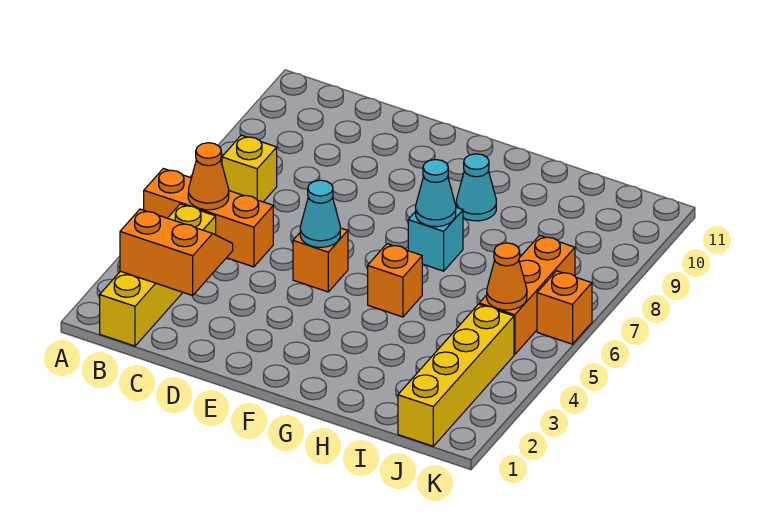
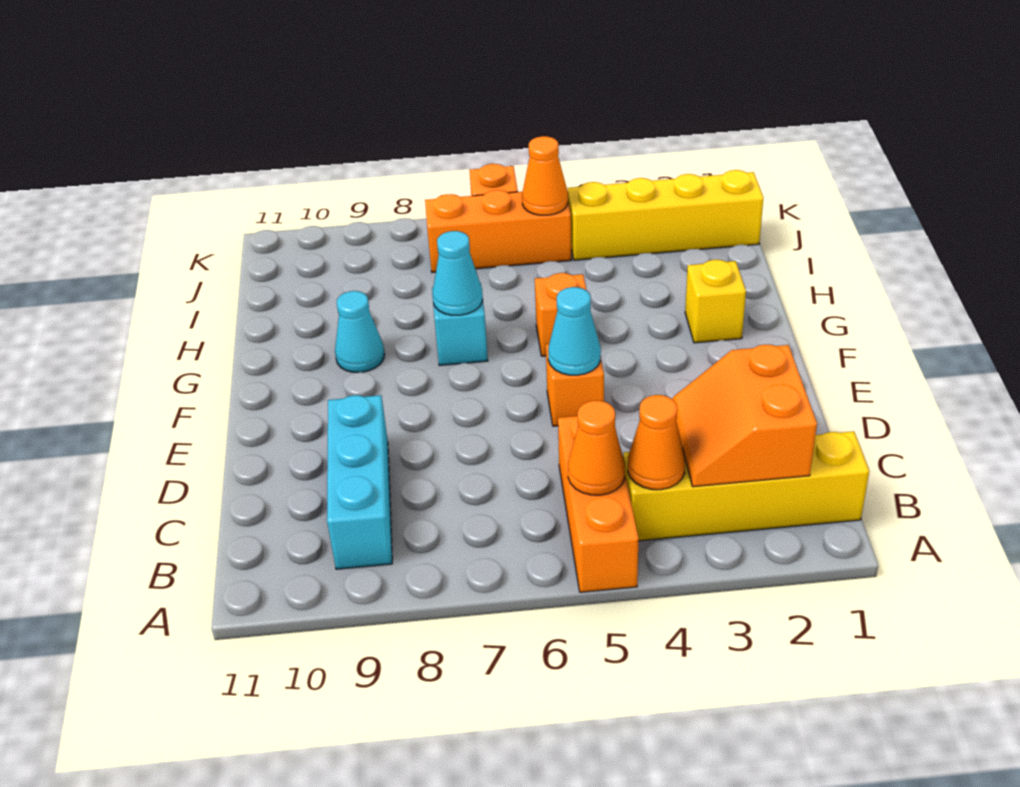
none -> orange 1x1 cone [628,395,685,490]
yellow 1x1 brick [222,135,277,202] -> yellow 1x1 brick moved to [685,260,746,343]
none -> cyan 1x3 brick [327,395,392,569]

